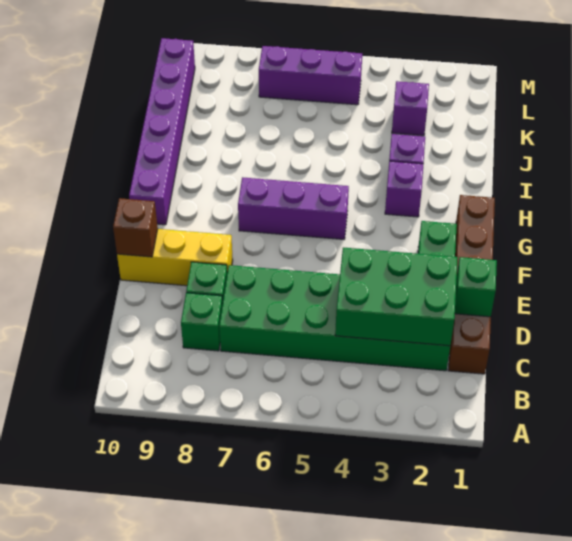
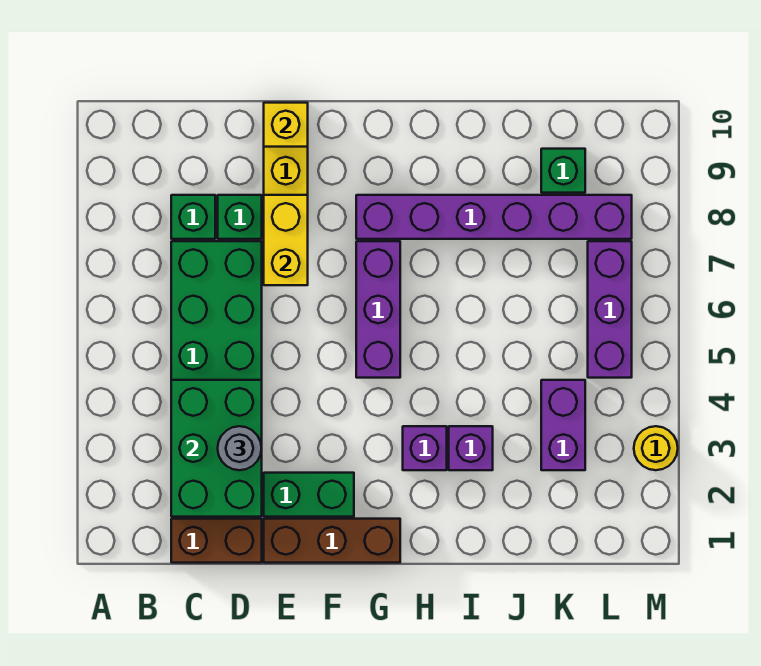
green 1x1 brick [455,257,497,317] -> green 1x1 brick moved to [541,149,585,193]
none -> grey 1x1 round brick [218,426,262,470]
none -> yellow 1x2 brick [264,195,308,285]
brown 1x1 brick [113,198,158,257] -> yellow 1x1 brick [264,103,308,147]
purple 1x6 brick [129,38,195,225] -> purple 1x6 brick moved to [356,195,632,239]
purple 1x1 brick [392,81,429,136] -> purple 1x2 brick [541,380,585,470]
none -> yellow 1x1 round brick [634,426,678,470]

